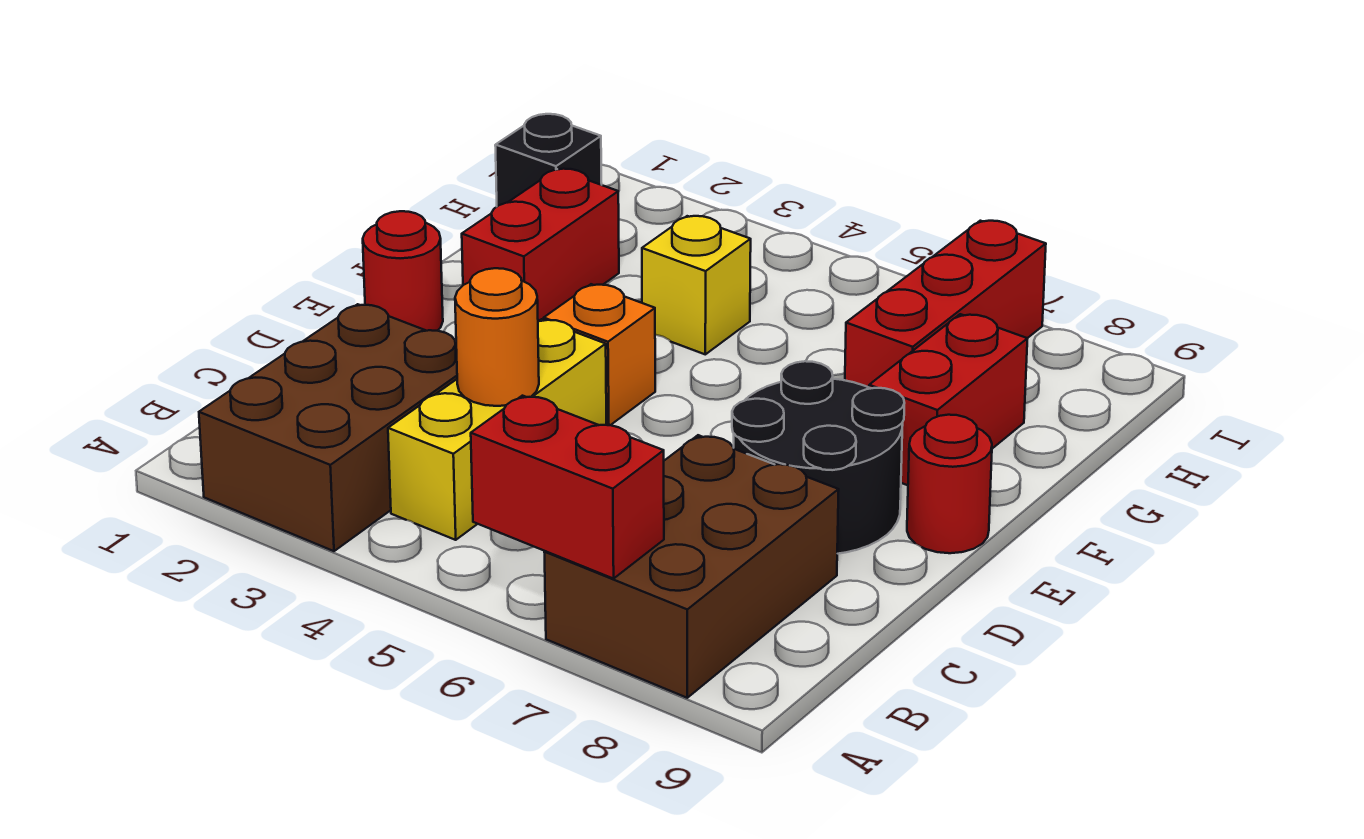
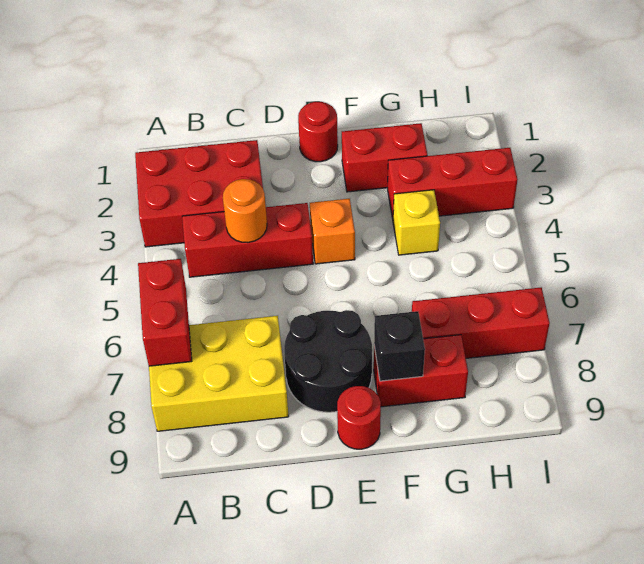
brown 2x3 brick [199,304,457,551] -> red 2x3 brick [135,140,263,247]
brown 2x3 brick [544,435,839,698] -> yellow 2x3 brick [149,316,289,431]
yellow 1x3 brick [388,319,606,540] -> red 1x3 brick [182,203,313,277]
none -> red 1x3 brick [388,148,517,219]
black 1x1 brick [495,114,602,206] -> black 1x1 brick moved to [374,311,425,381]

